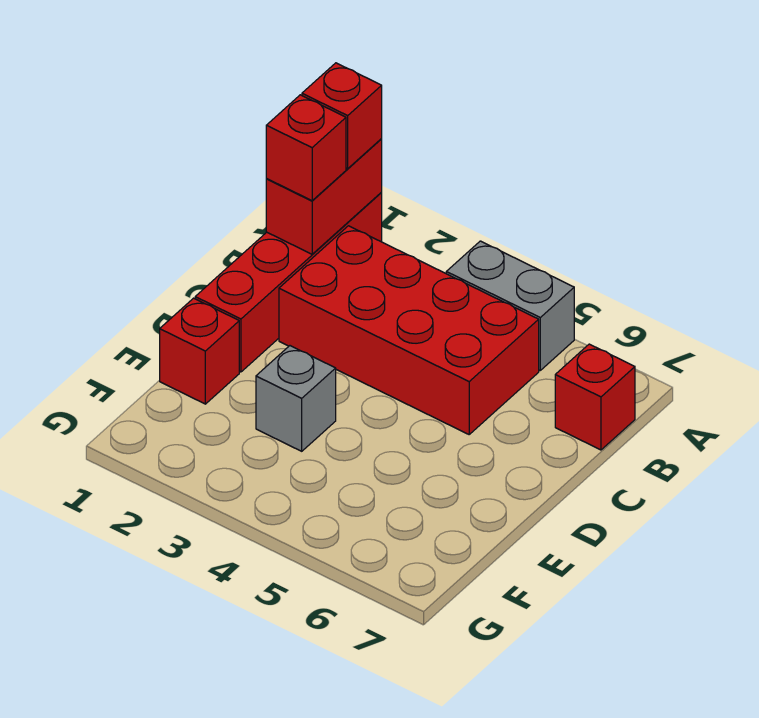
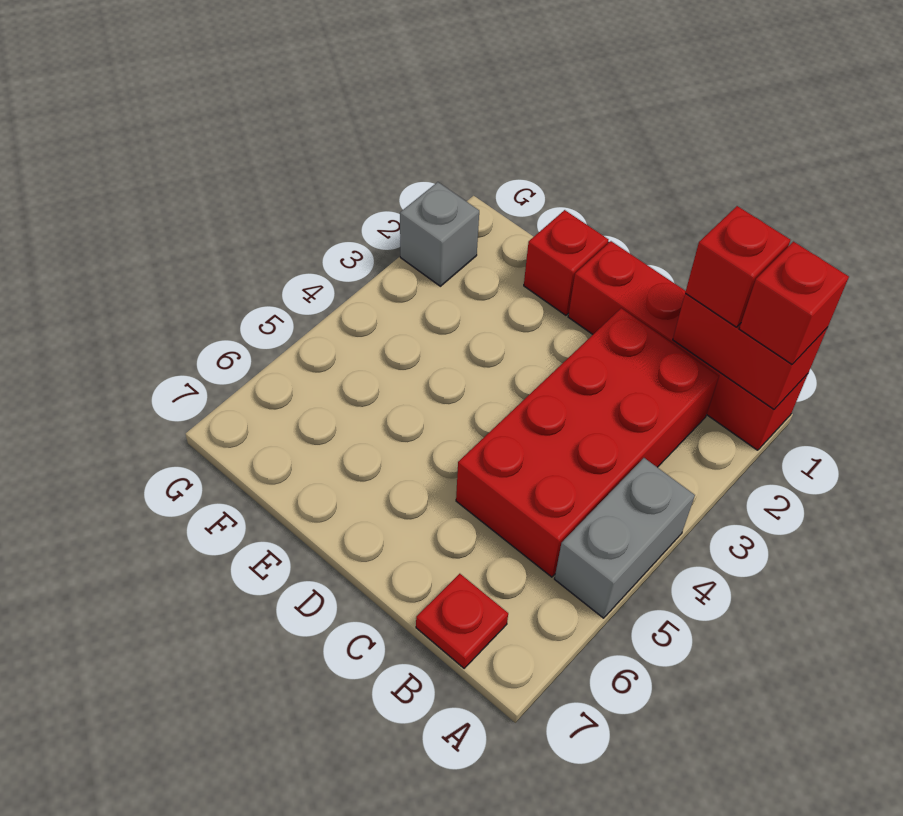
red 1x1 brick [555,344,635,450] -> red 1x1 plate [416,574,508,668]
grey 1x1 brick [256,346,336,451] -> grey 1x1 brick moved to [400,182,479,286]

